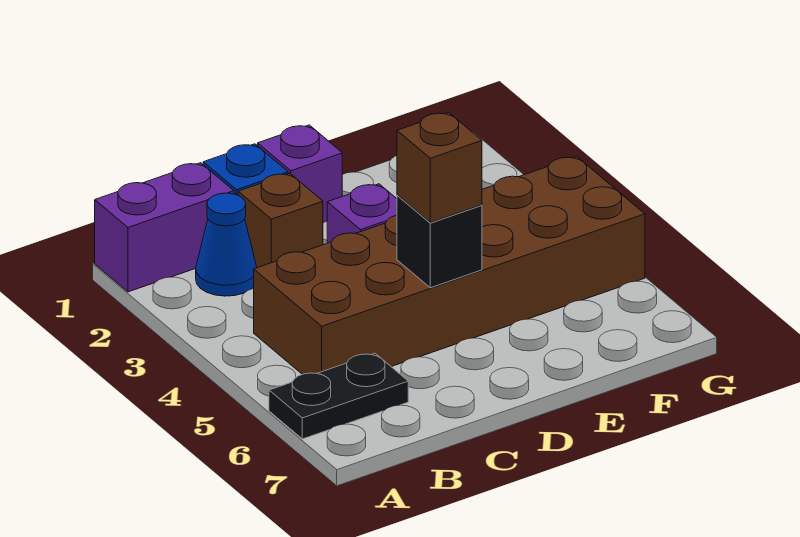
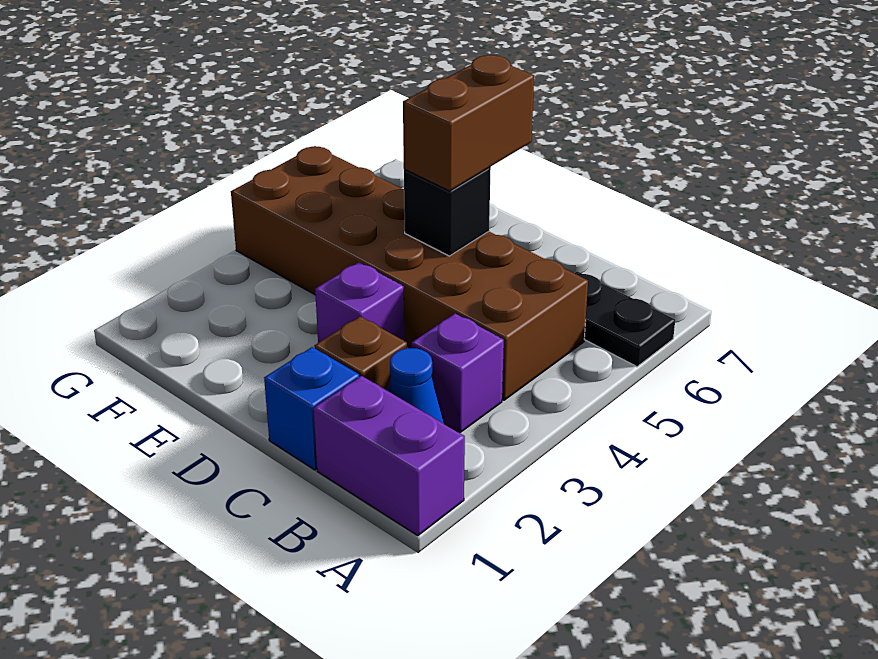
purple 1x1 brick [258,125,342,223] -> purple 1x1 brick moved to [412,314,504,433]
brown 1x1 brick [397,113,482,223] -> brown 1x2 brick [403,55,534,191]

